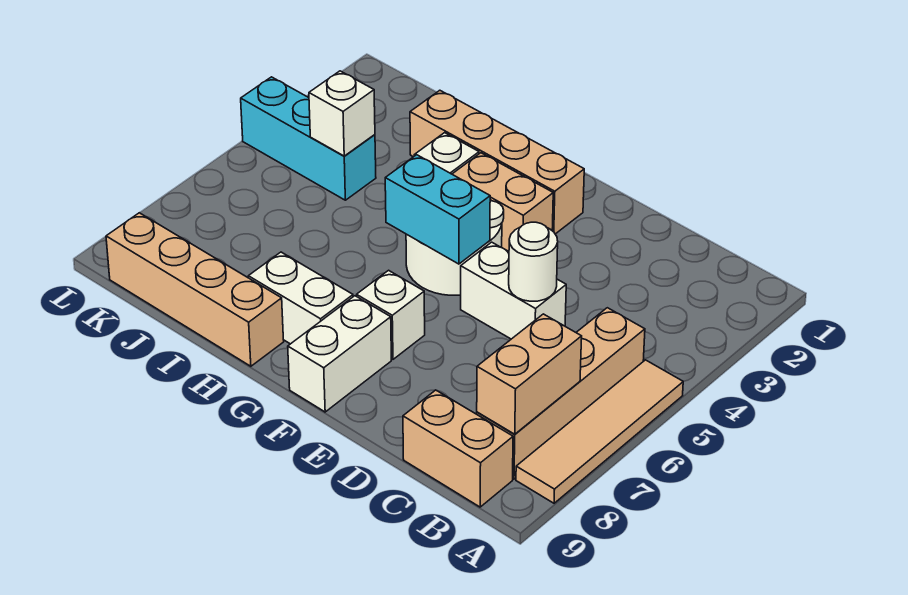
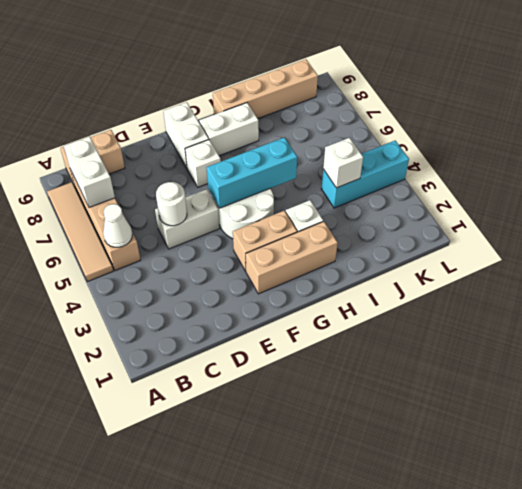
none -> white 1x1 cone [103,204,132,247]
tan 1x2 brick [477,314,582,434] -> white 1x2 brick [64,136,115,208]
tan 1x4 brick [410,90,584,234] -> tan 1x3 brick [246,221,338,294]
cyan 1x2 brick [385,155,490,264] -> cyan 1x3 brick [206,137,297,208]

